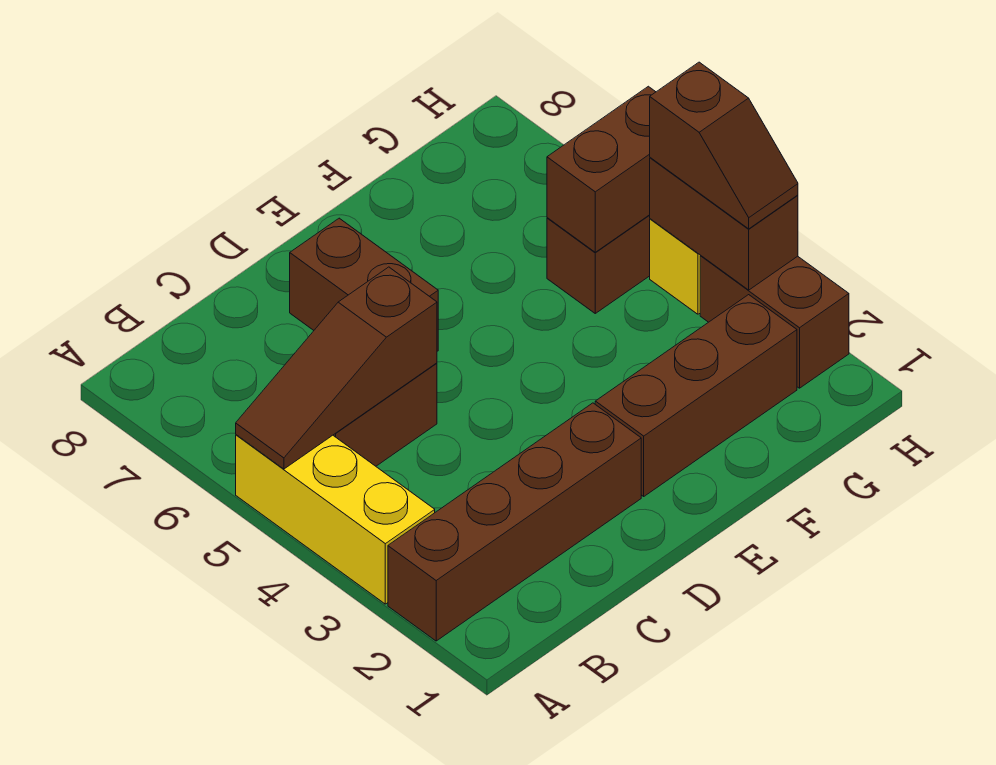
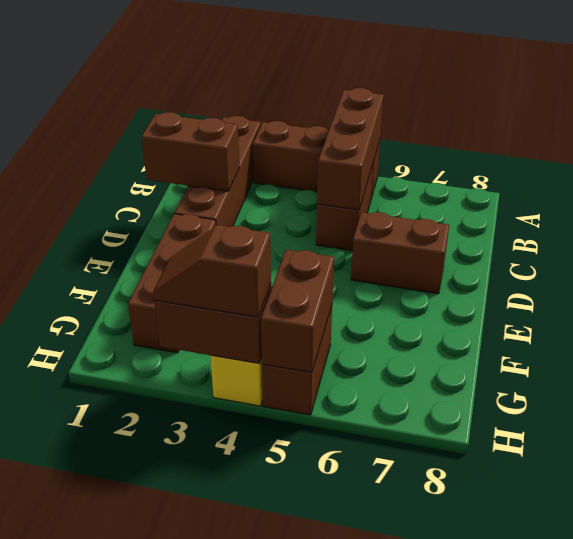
yellow 1x3 brick [236,435,435,604] -> brown 1x3 brick [253,121,380,198]
brown 1x3 slope [236,267,437,469] -> brown 1x3 brick [317,88,384,210]
brown 1x2 brick [700,256,849,388] -> brown 1x2 brick moved to [142,112,239,191]

